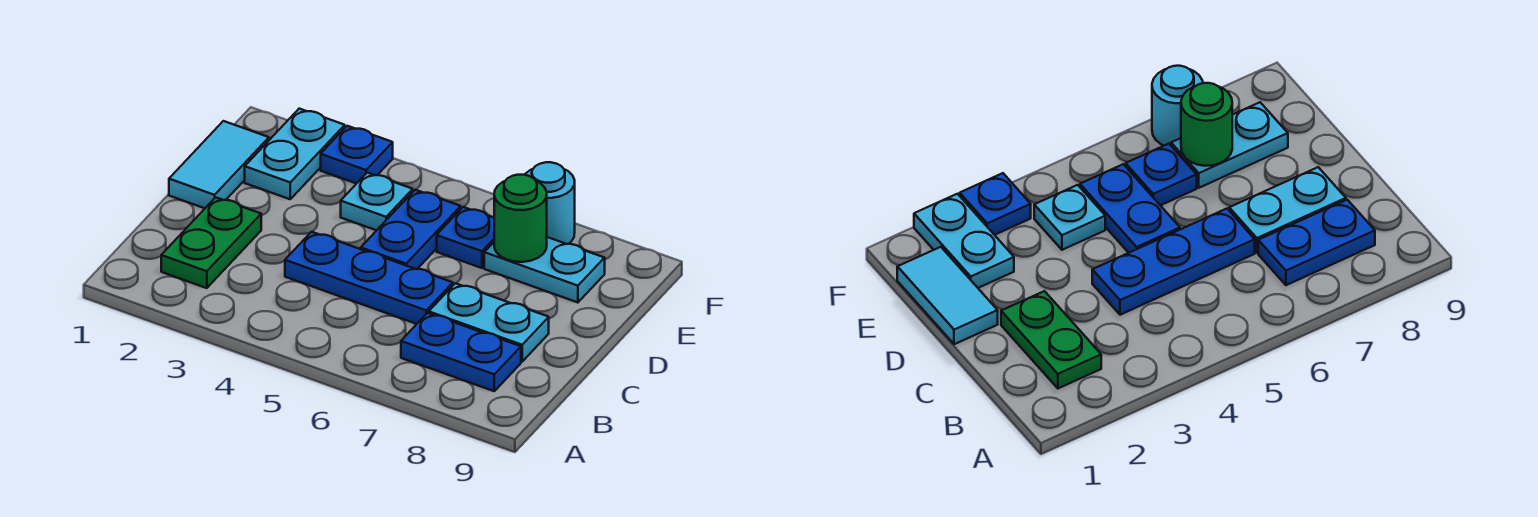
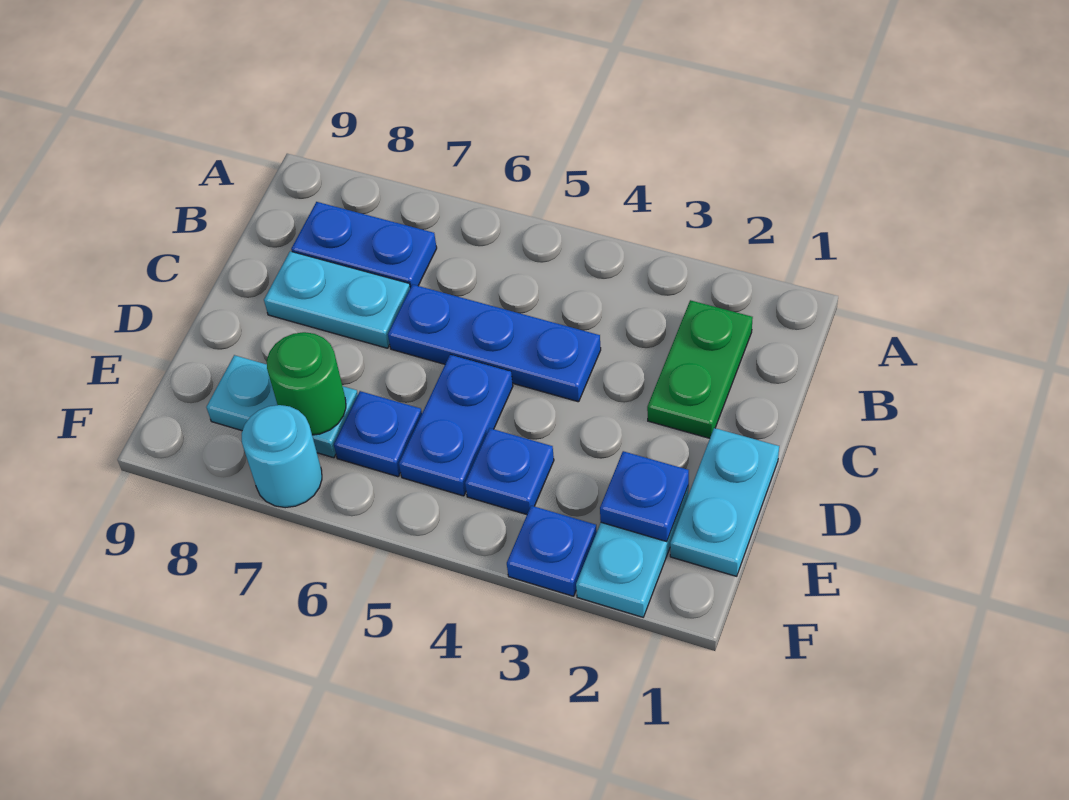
cyan 1x2 tile [169,121,269,208] -> cyan 1x2 plate [670,428,779,576]
none -> blue 1x1 plate [600,451,689,541]
cyan 1x1 plate [341,173,413,230] -> blue 1x1 plate [465,428,554,515]

